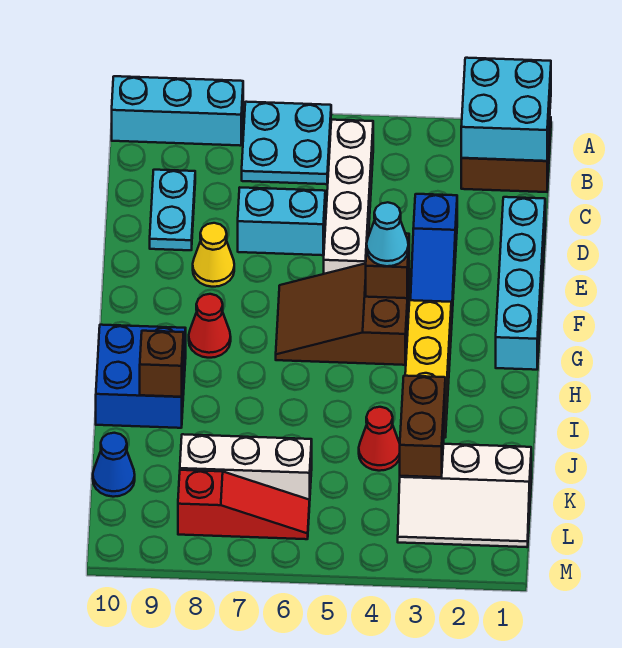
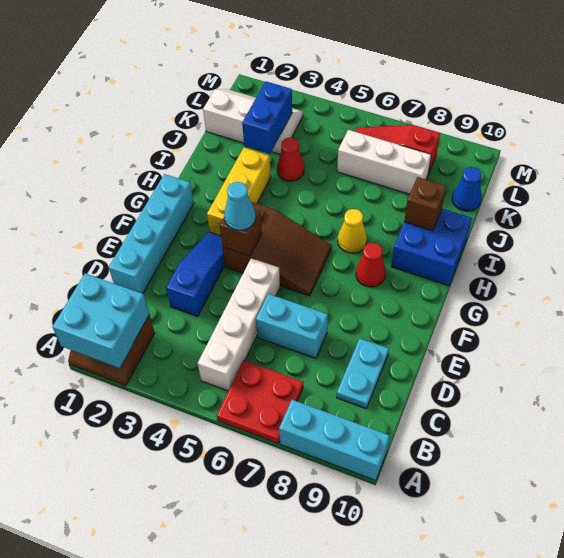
cyan 2x2 plate [242,102,331,184] -> red 2x2 plate [217,360,303,444]
yellow 1x1 cone [193,223,234,287] -> yellow 1x1 cone moved to [338,209,367,253]
brown 1x2 brick [400,376,445,477] -> blue 1x2 brick [242,81,292,154]

